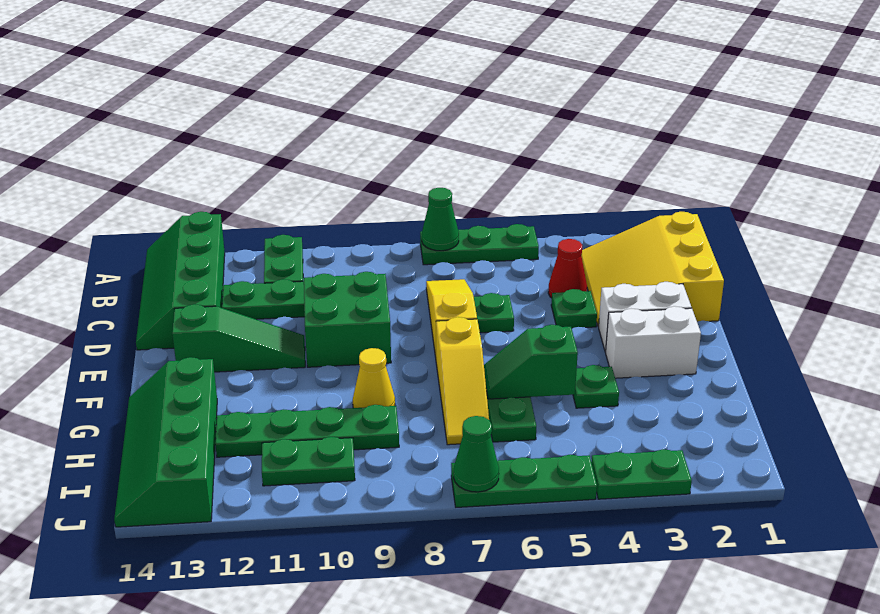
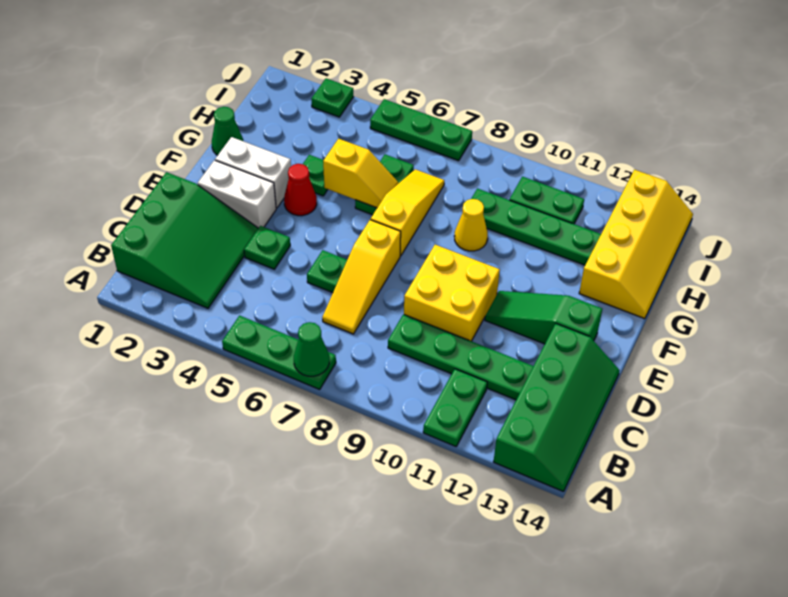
yellow 3x3 slope [581,212,724,327] -> green 3x3 slope [111,172,258,308]
red 1x1 cone [548,239,587,298] -> red 1x1 cone moved to [284,164,317,216]
green 2x2 brick [304,272,391,367] -> yellow 2x2 brick [404,245,500,341]
green 1x2 slope [484,325,578,399] -> yellow 1x2 slope [323,138,399,208]
green 2x4 slope [114,357,217,527] -> yellow 2x4 slope [579,170,693,319]
green 1x2 plate [591,449,692,499] -> green 1x1 plate [311,78,354,117]
green 1x1 cone [454,416,499,492] -> green 1x1 cone moved to [212,107,243,155]

